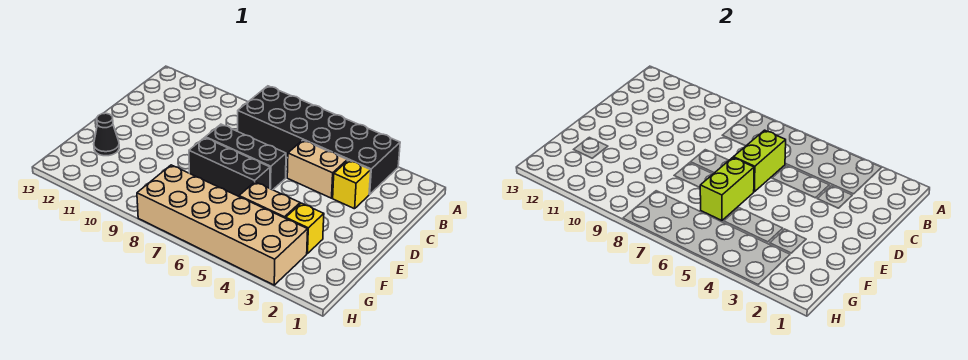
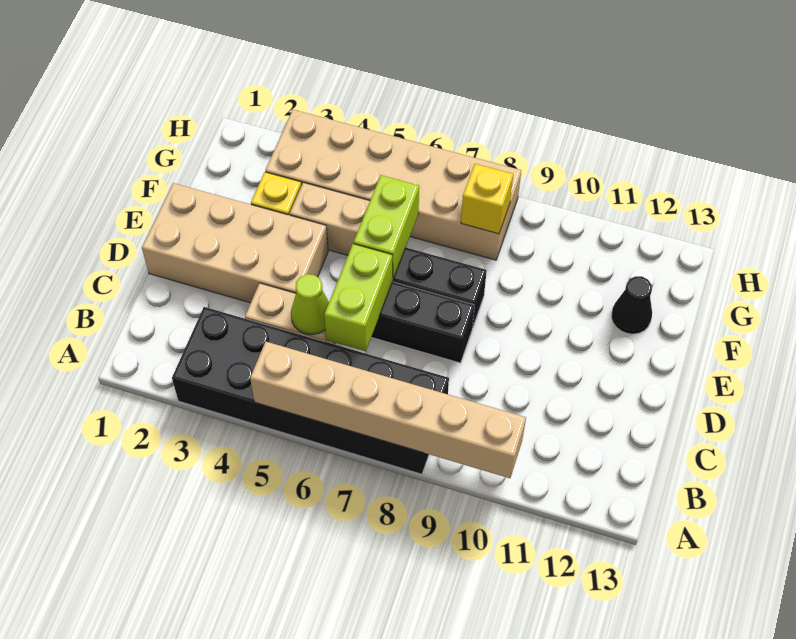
none -> tan 1x6 brick [250,342,526,478]
yellow 1x1 brick [333,160,371,209] -> yellow 1x1 brick moved to [461,164,513,234]
none -> lime 1x1 cone [291,274,329,335]
none -> tan 2x4 brick [142,183,328,303]

